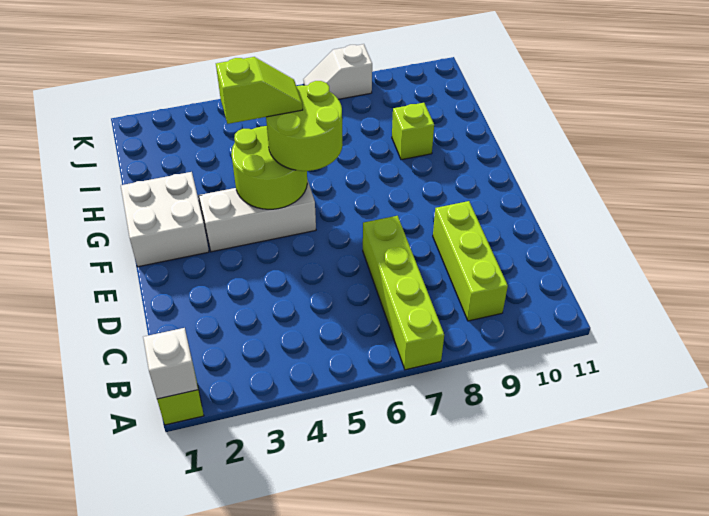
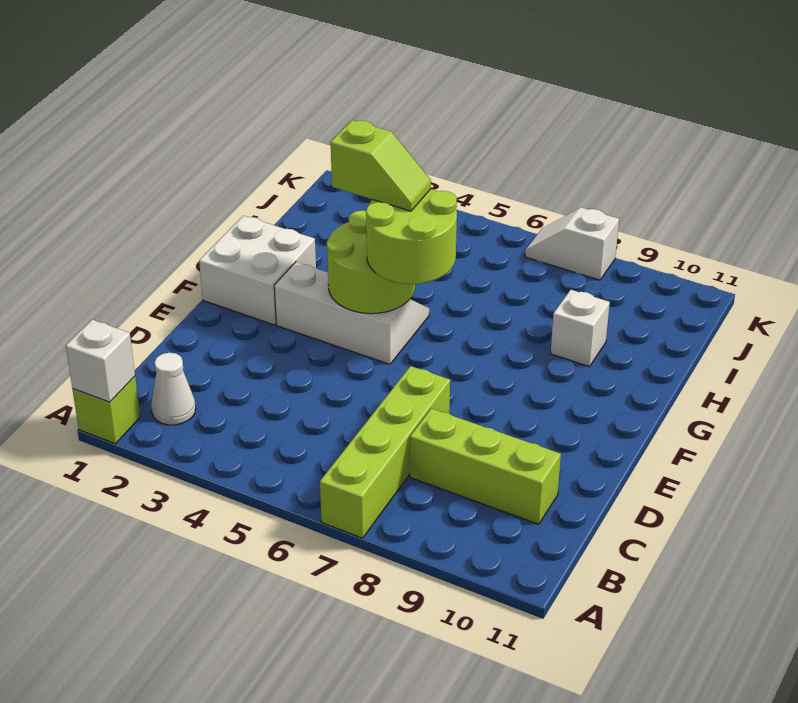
none -> white 1x1 cone [151,353,196,425]
lime 1x3 brick [433,201,508,321] -> lime 1x3 brick turned to [410,408,561,524]
lime 1x1 brick [392,103,434,160] -> white 1x1 brick [551,290,610,367]

